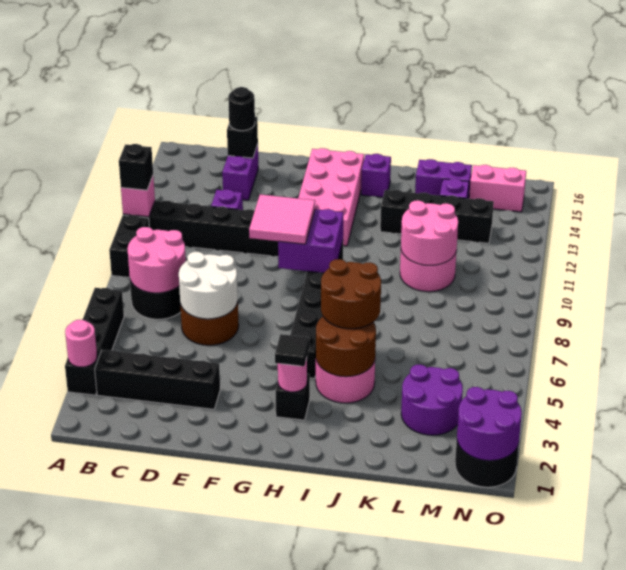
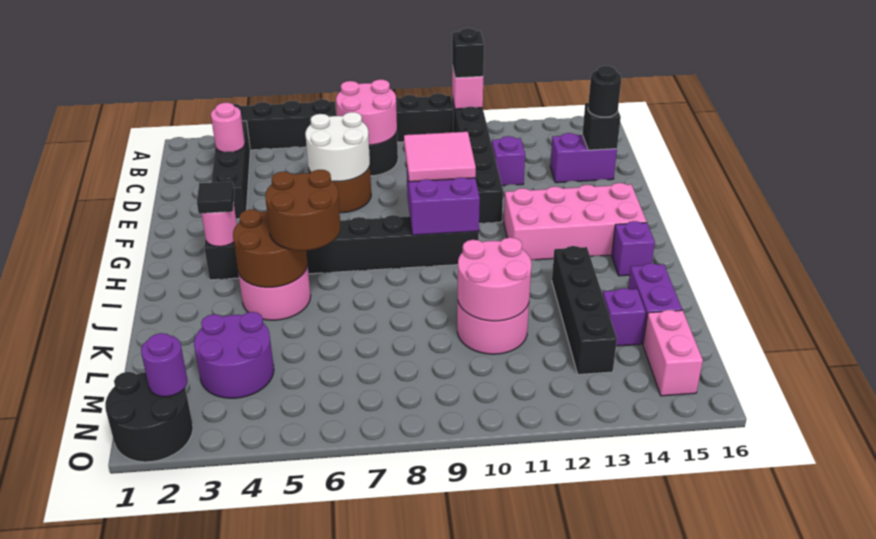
pink 1x1 round brick [65,320,97,367] -> pink 1x1 round brick moved to [211,103,245,152]
purple 2x2 round brick [457,387,522,461] -> purple 1x1 round brick [141,333,188,397]

